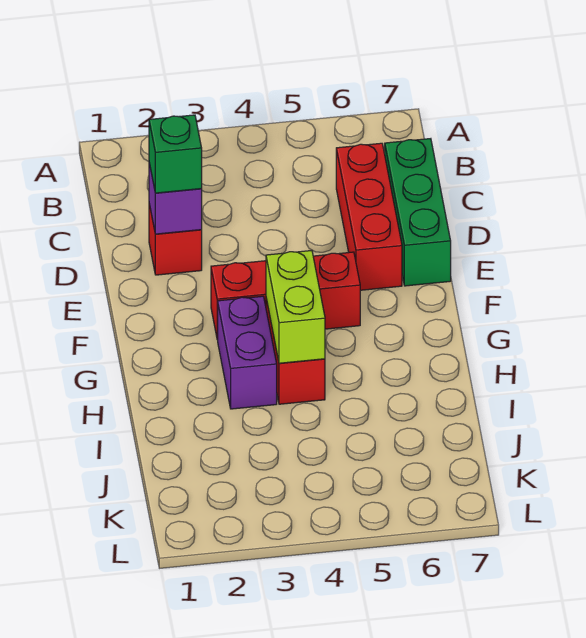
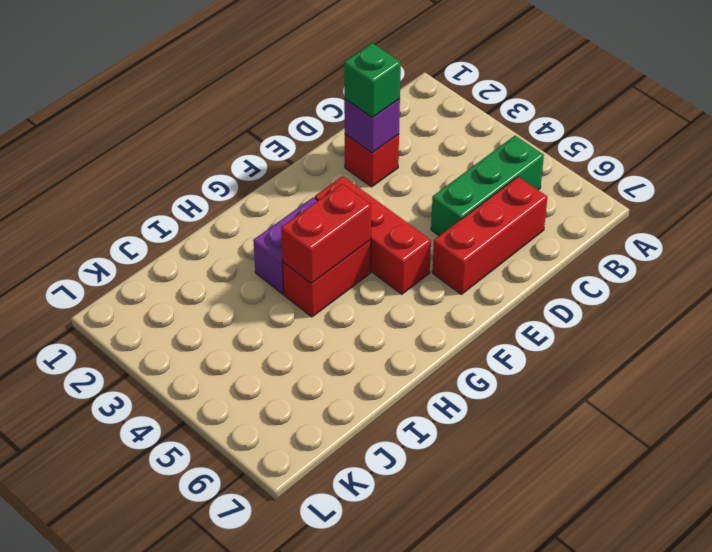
green 1x3 brick [385,139,451,286] -> green 1x3 brick moved to [431,136,544,236]
lime 1x2 brick [266,251,325,363] -> red 1x2 brick [281,184,371,283]

